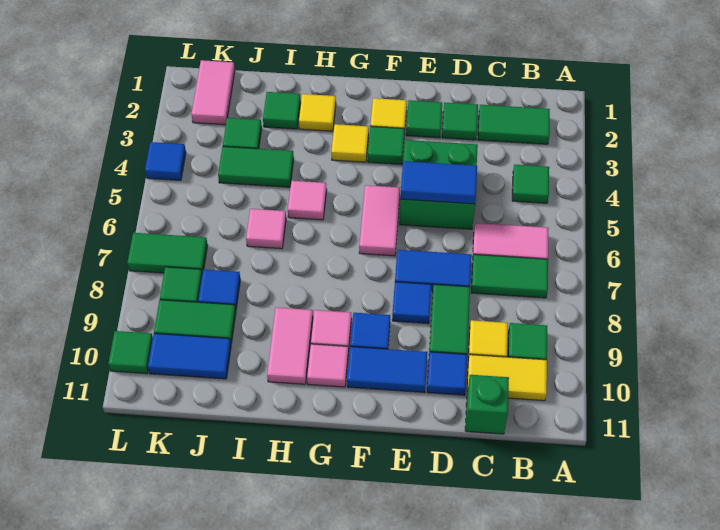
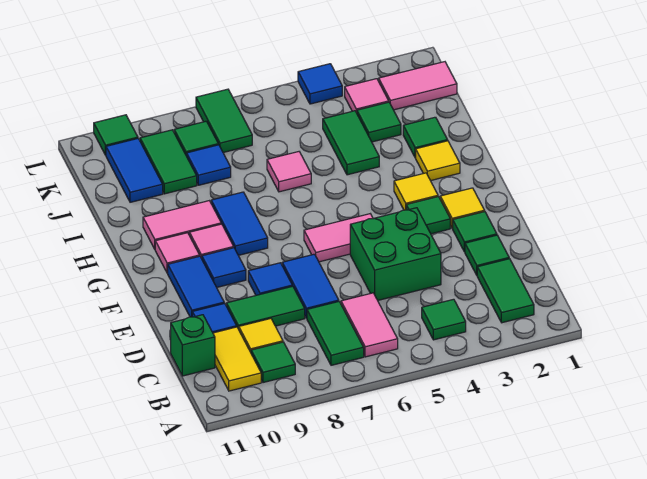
blue 1x2 tile [400,161,477,204] -> blue 1x2 tile moved to [211,192,268,255]
pink 1x1 tile [288,181,327,220] -> pink 1x1 tile moved to [345,79,389,113]

